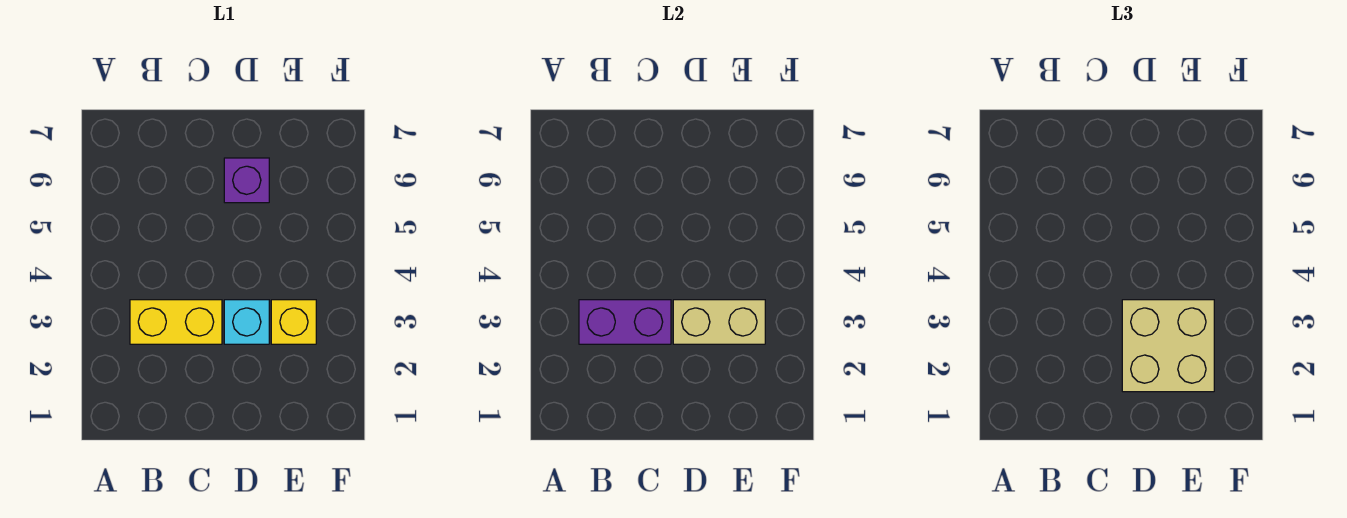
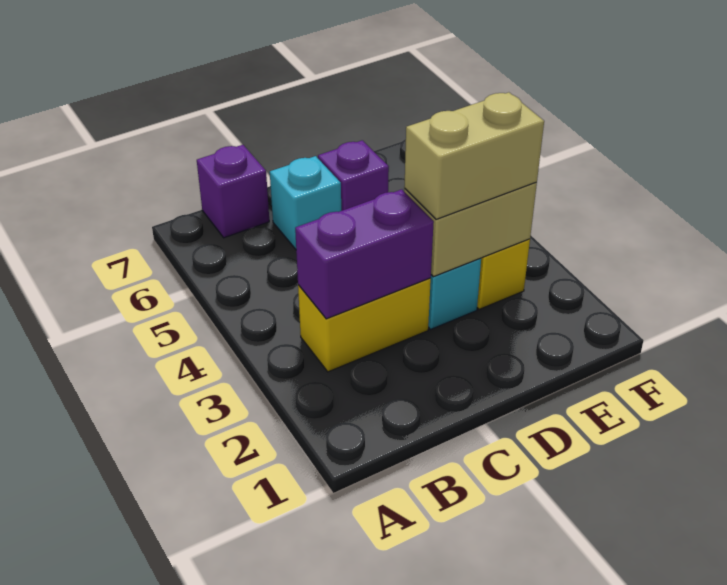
none -> purple 1x1 brick [197,145,269,238]
none -> cyan 1x1 brick [270,156,341,249]
tan 2x2 brick [1122,300,1214,392] -> tan 1x2 brick [404,92,544,219]

